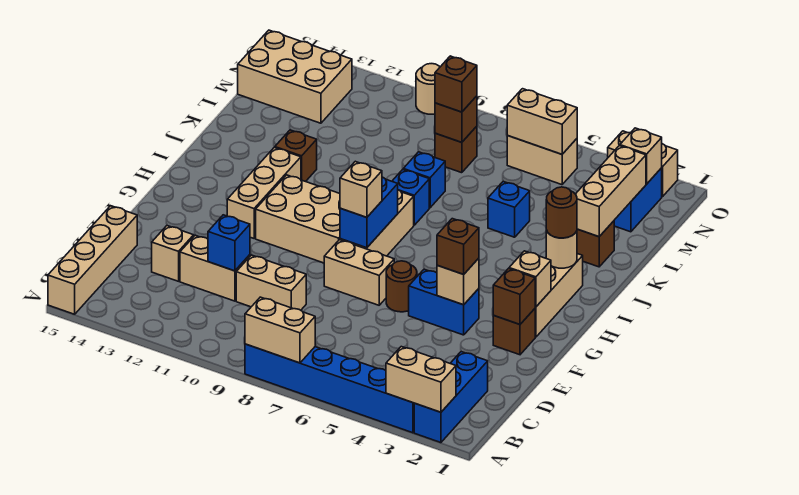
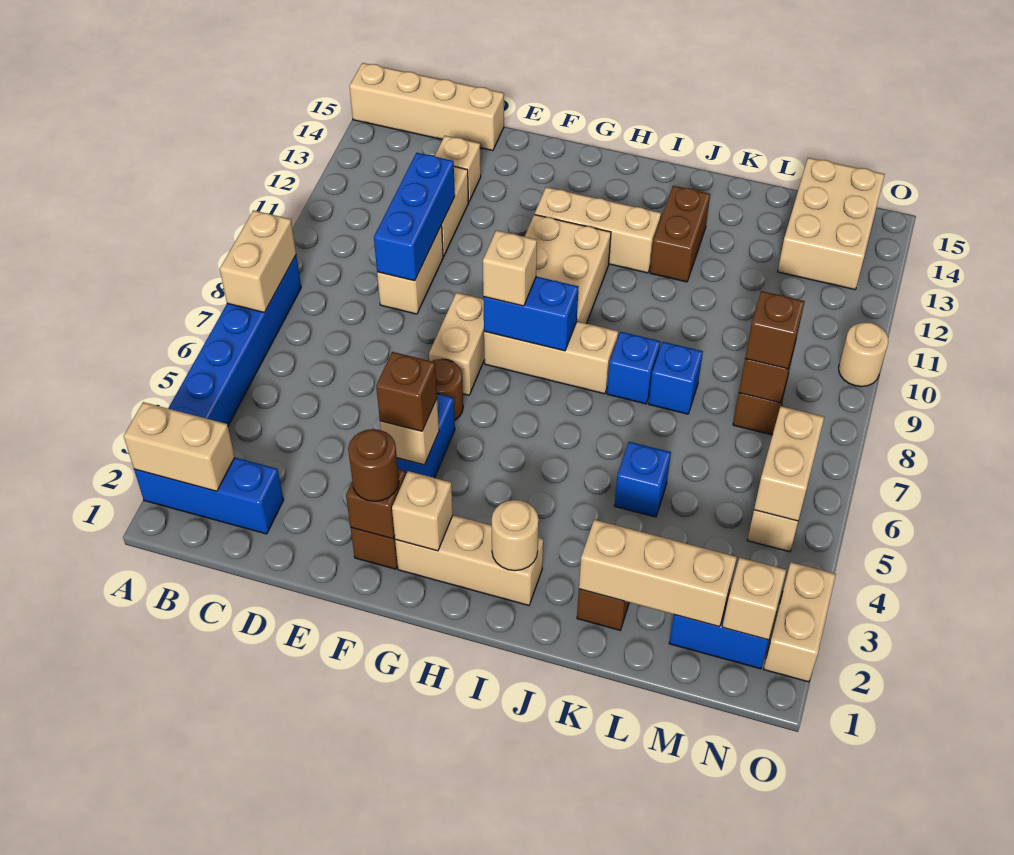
tan 1x2 brick [386,347,456,412] -> tan 1x2 brick turned to [124,402,235,491]
blue 1x1 brick [208,215,250,271] -> blue 1x3 brick [374,153,455,281]
brown 1x1 round brick [546,187,577,238] -> brown 1x1 round brick moved to [348,429,399,501]
brown 1x1 brick [275,130,317,182] -> brown 1x2 brick [650,186,710,282]

